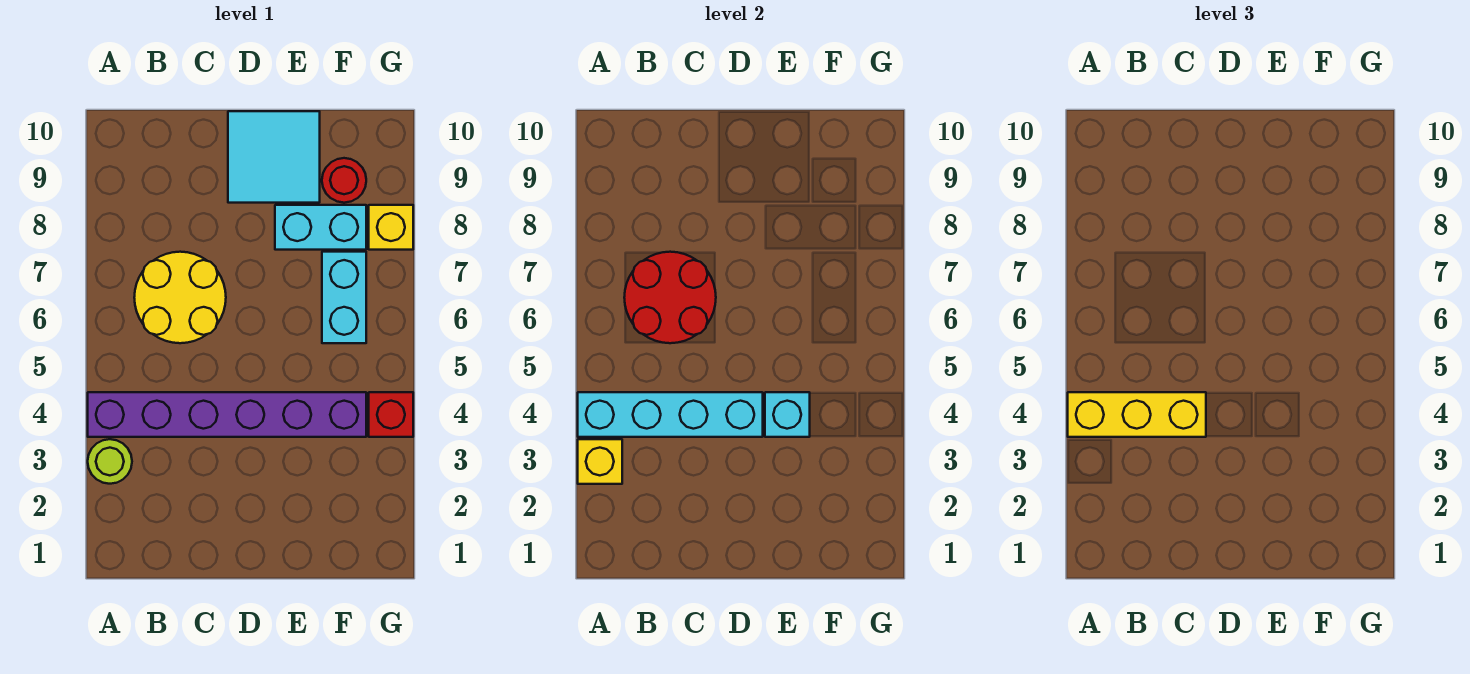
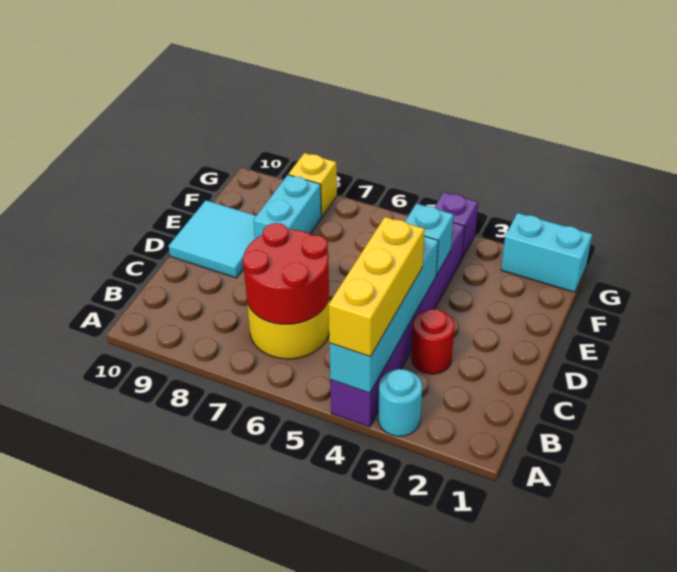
lime 1x1 round brick [88,439,132,484] -> cyan 1x1 round brick [378,369,422,436]
yellow 1x1 brick [578,439,622,484] -> none
cyan 1x2 brick [322,252,366,343] -> cyan 1x2 brick moved to [501,213,592,292]
red 1x1 round brick [322,158,366,203] -> red 1x1 round brick moved to [411,309,455,374]
red 1x1 brick [369,392,413,437] -> purple 1x1 brick [435,192,478,258]

